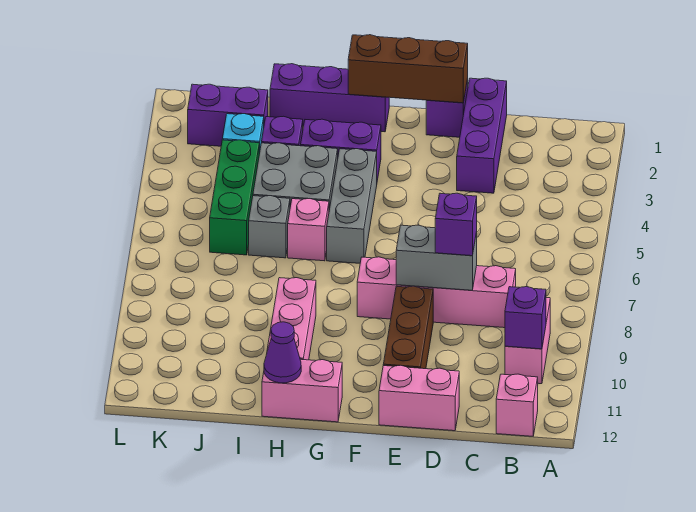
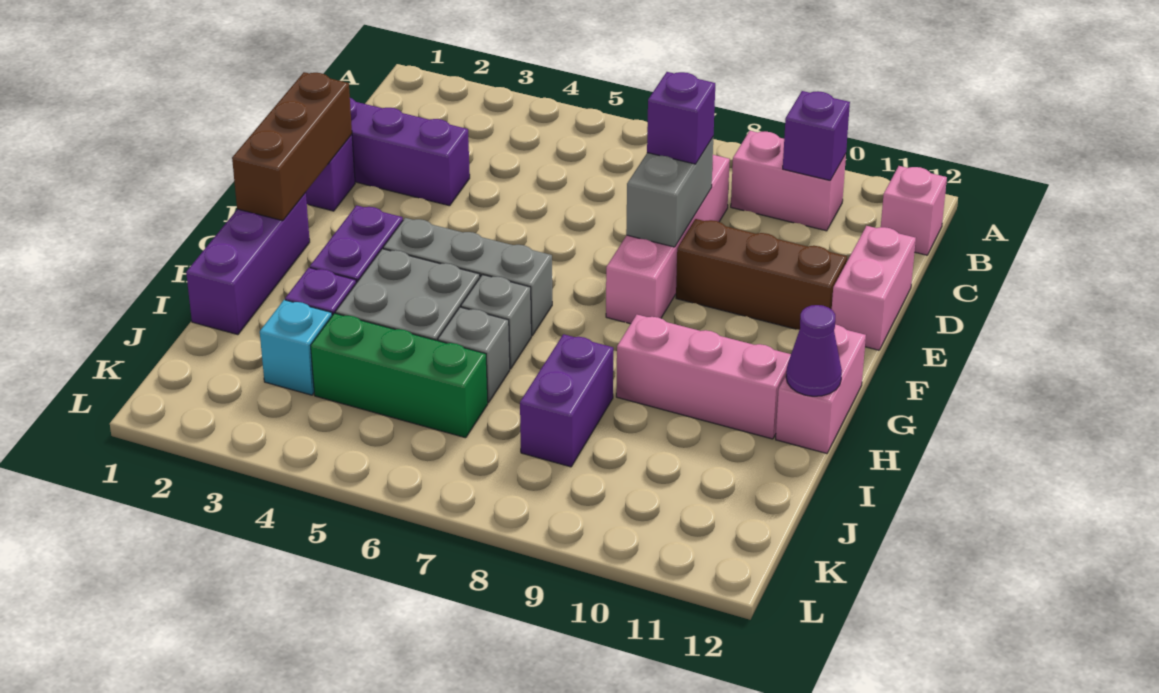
pink 1x1 brick [288,199,329,261] -> grey 1x1 brick [461,275,531,369]
purple 1x2 brick [188,84,268,146] -> purple 1x2 brick moved to [520,334,613,467]

